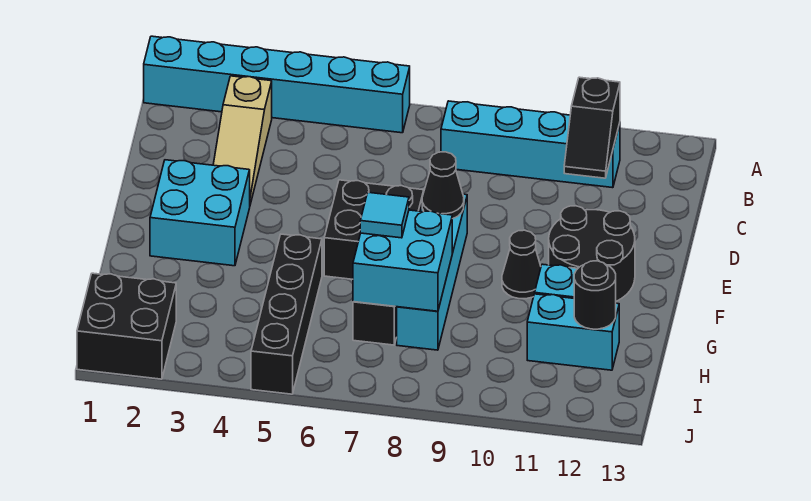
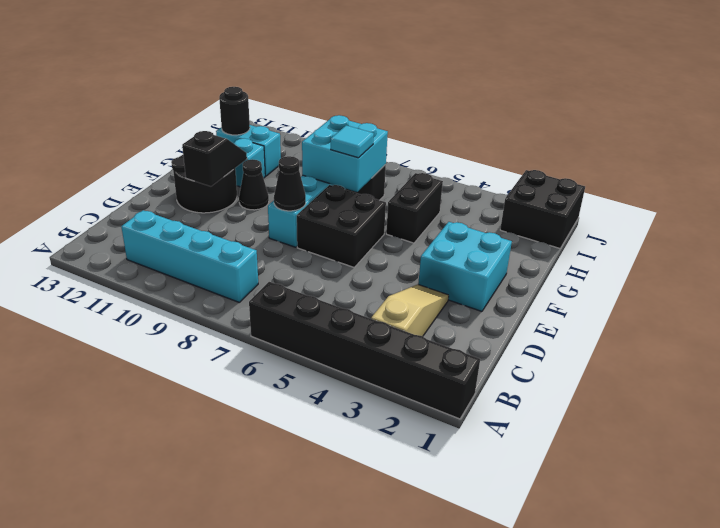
cyan 1x6 brick [144,36,410,133] -> black 1x6 brick [249,282,480,419]
black 1x2 slope [564,77,620,178] -> black 1x2 slope moved to [182,131,247,186]
black 1x4 brick [251,234,322,394] -> black 1x2 brick [386,173,443,243]

